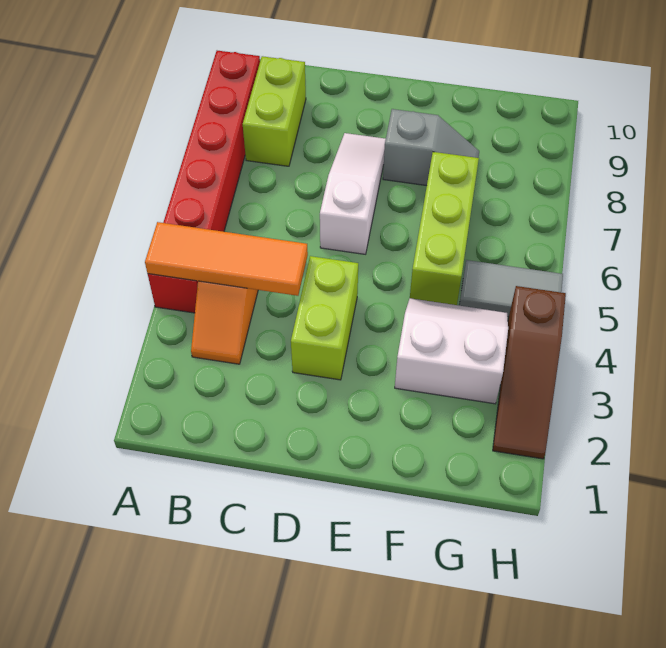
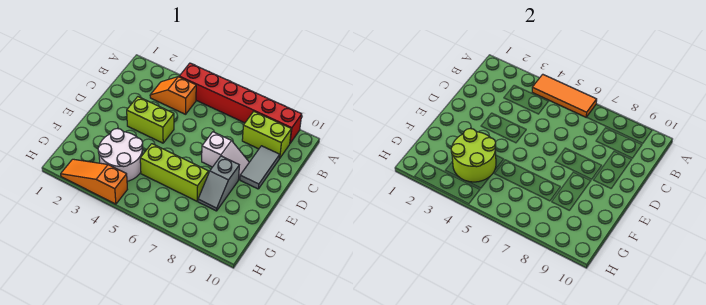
orange 1x3 tile [145,222,308,296] -> orange 1x3 tile turned to [532,74,597,117]
white 1x3 slope [320,133,386,254] -> white 1x2 slope [202,132,249,179]
white 2x2 slope [395,298,508,404] -> white 2x2 round brick [98,129,143,181]
none -> lime 2x2 round brick [451,129,496,182]
grey 1x2 tile [459,260,563,317] -> grey 1x2 tile moved to [240,146,280,189]
brown 1x3 slope [493,286,566,459] -> orange 1x3 slope [61,159,127,204]

